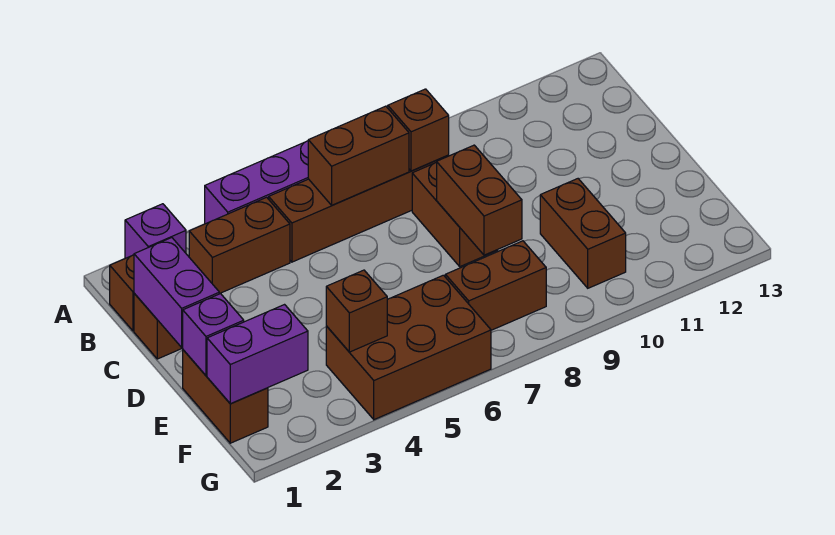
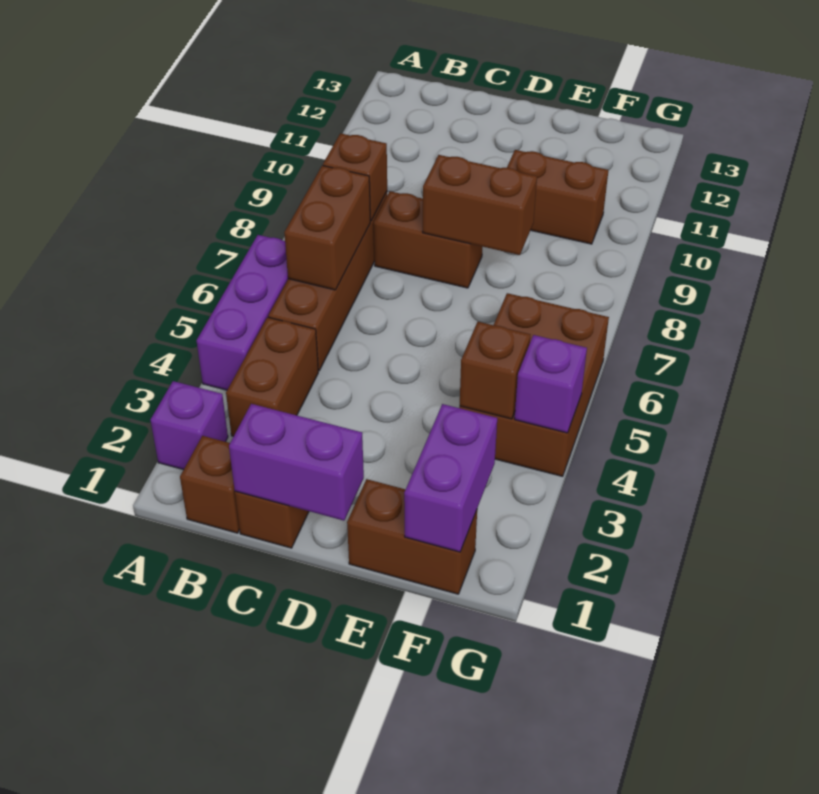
purple 1x1 brick [183,294,244,376] -> purple 1x1 brick moved to [515,335,587,433]
brown 1x2 brick [445,241,546,330] -> none

